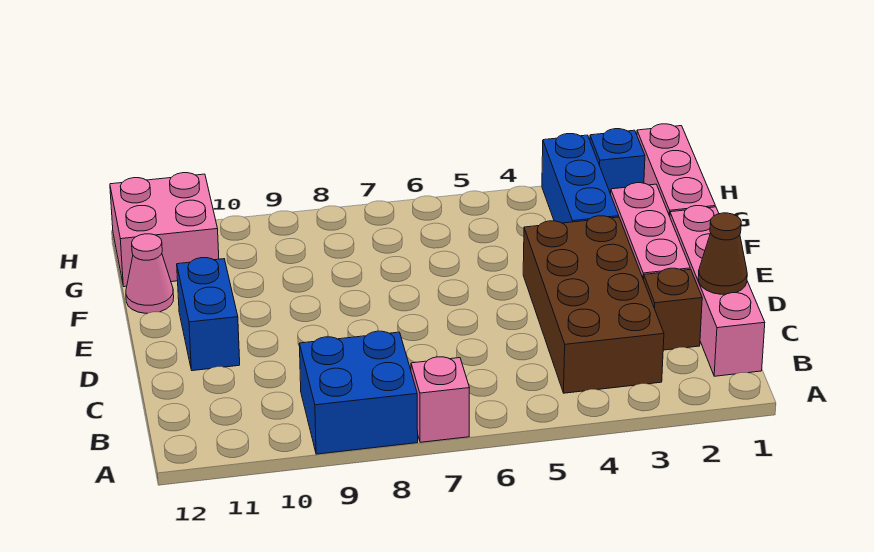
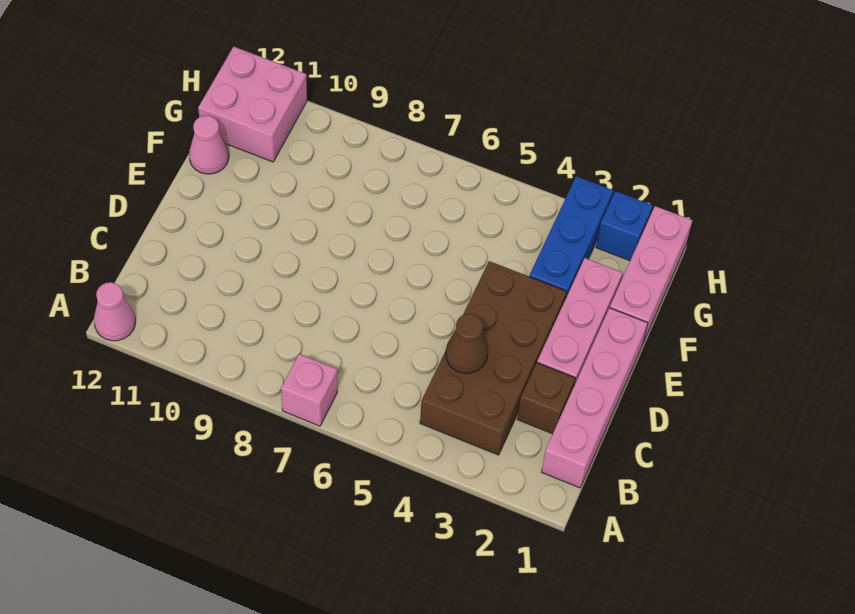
blue 2x2 brick [299,331,418,454] -> none
none -> pink 1x1 cone [94,282,135,341]
brown 1x1 cone [698,213,747,294] -> brown 1x1 cone moved to [446,314,488,373]
blue 1x2 brick [177,258,240,371] -> none

